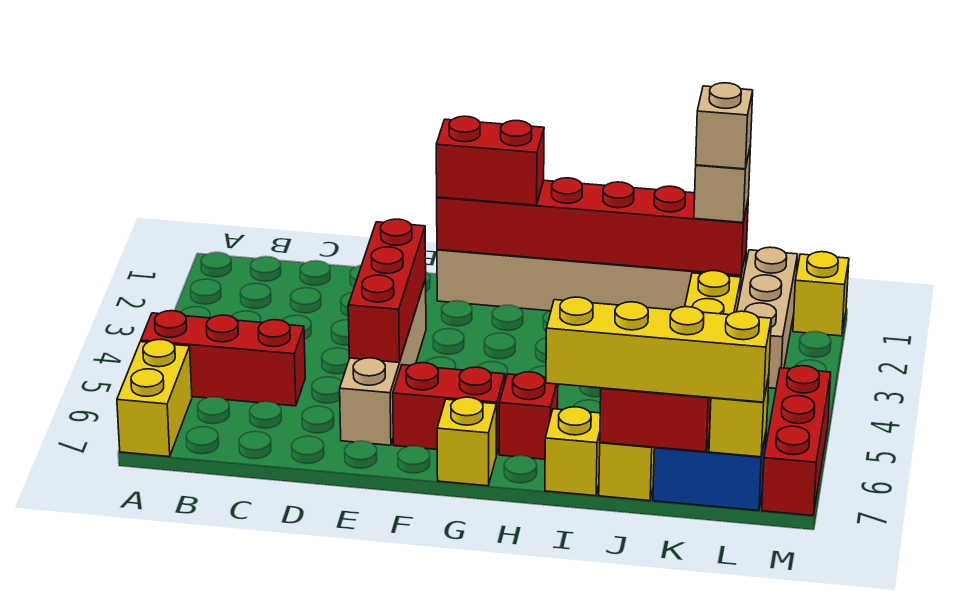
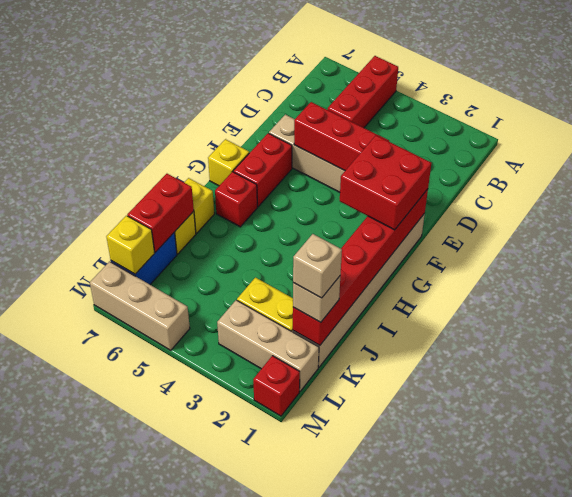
yellow 1x2 brick [117,339,192,457] -> none
red 1x2 brick [436,116,544,205] -> red 2x2 brick [340,135,431,230]
yellow 1x4 brick [546,297,771,402] -> none
yellow 1x1 brick [793,252,849,336] -> red 1x1 brick [253,356,300,416]
red 1x3 brick [762,366,831,516] -> tan 1x3 brick [90,261,190,350]

